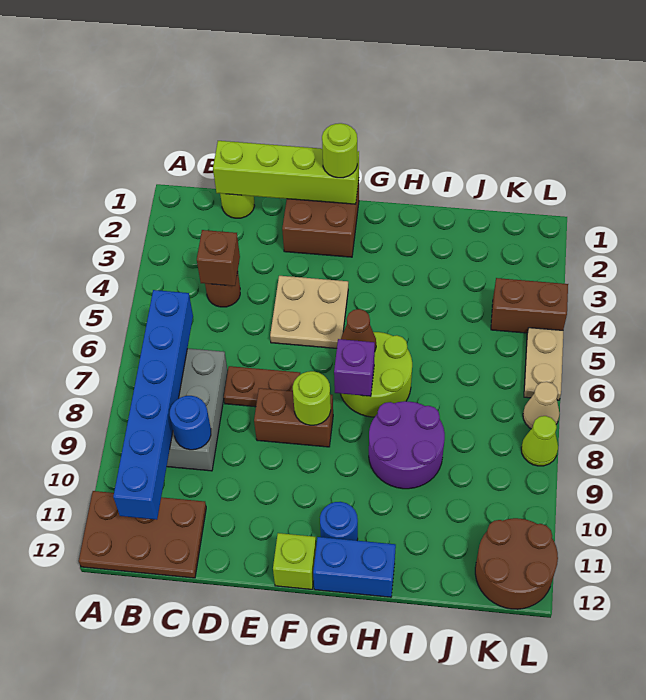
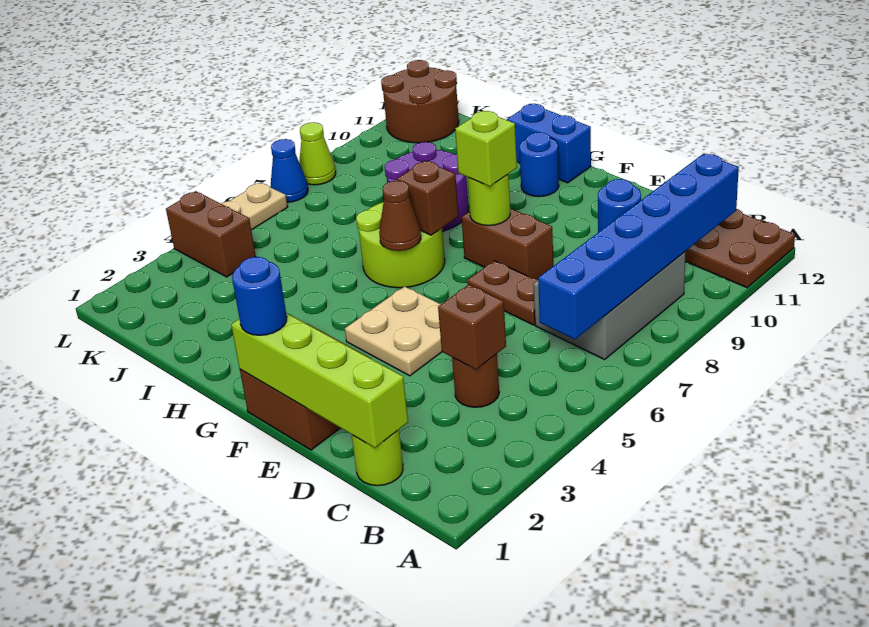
lime 1x1 round brick [322,123,357,178] -> blue 1x1 round brick [232,257,287,335]
lime 1x1 brick [273,533,316,589] -> lime 1x1 brick moved to [455,111,517,186]
purple 1x1 brick [334,339,375,396] -> brown 1x1 brick [397,161,459,235]
tan 1x1 cone [523,382,560,429] -> blue 1x1 cone [270,139,308,202]

